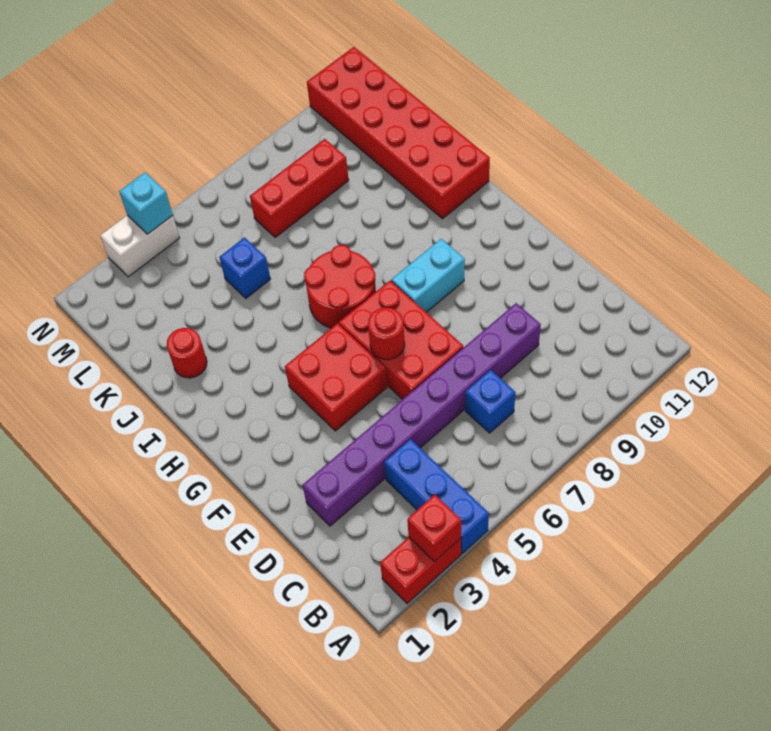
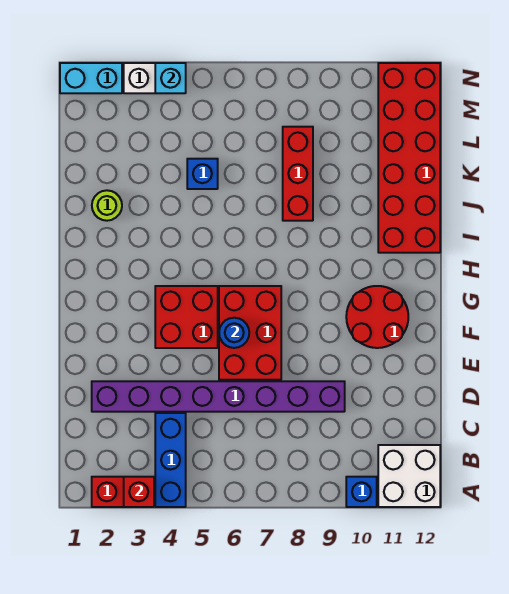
none -> white 2x2 brick [378,445,440,507]
blue 1x1 brick [465,370,515,433] -> blue 1x1 brick moved to [346,477,377,507]
red 1x1 round brick [368,308,405,360] -> blue 1x1 round brick [219,318,249,348]
cyan 1x2 brick [391,239,465,312] -> cyan 1x2 brick moved to [60,63,122,93]
red 2x2 round brick [304,245,376,328] -> red 2x2 round brick moved to [346,286,408,348]
red 1x1 round brick [167,328,207,378] -> lime 1x1 round brick [92,190,122,221]
red 1x3 brick [250,139,349,238] -> red 1x3 brick turned to [283,127,313,221]

